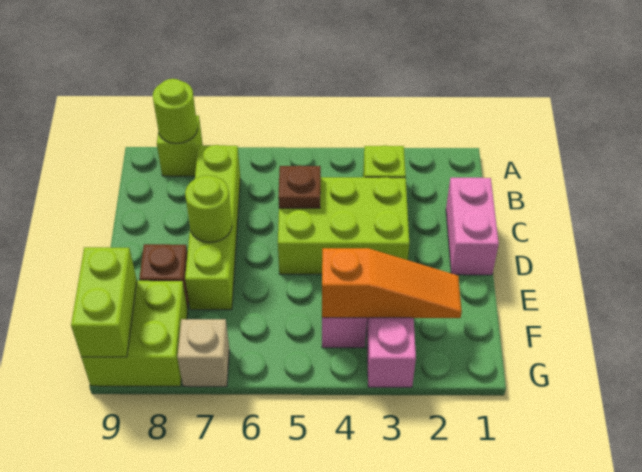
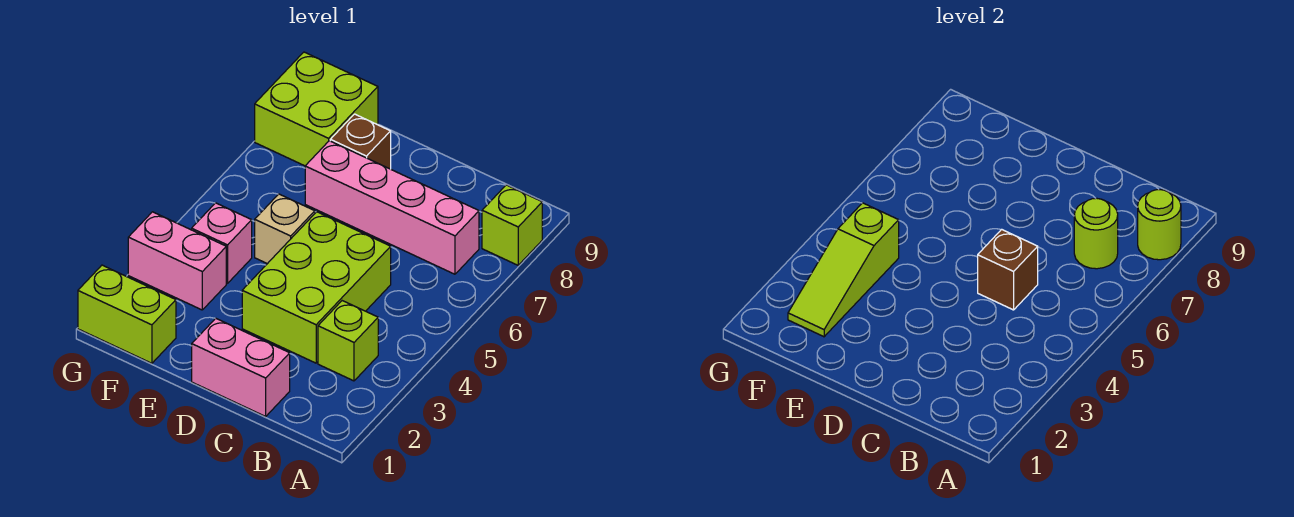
lime 1x4 brick [185,145,240,310] -> pink 1x4 brick [305,141,479,274]
brown 1x1 plate [278,166,321,208] -> brown 1x1 brick [978,229,1038,310]
lime 1x1 round brick [185,175,232,243] -> lime 1x1 round brick moved to [1074,198,1118,269]
orange 1x3 slope [322,248,462,318] -> lime 1x3 slope [788,203,899,337]
lime 1x2 brick [71,247,137,357] -> lime 1x2 brick moved to [78,265,176,363]
tan 1x1 brick [177,319,229,387] -> tan 1x1 brick moved to [255,194,315,264]

